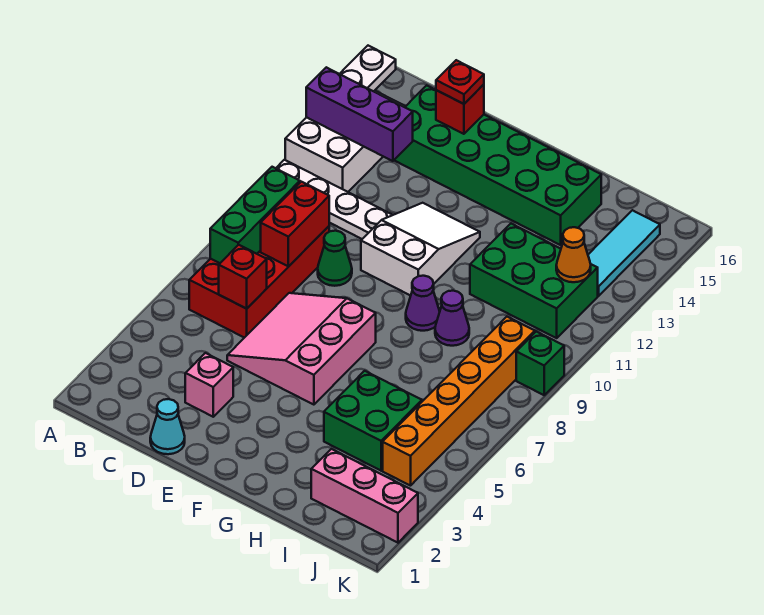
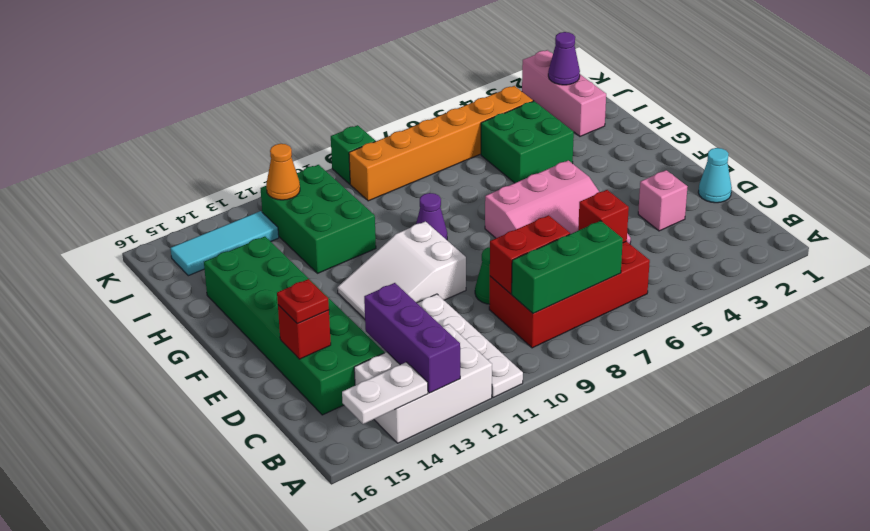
purple 1x1 cone [435,291,469,346] -> purple 1x1 cone moved to [548,32,580,85]

